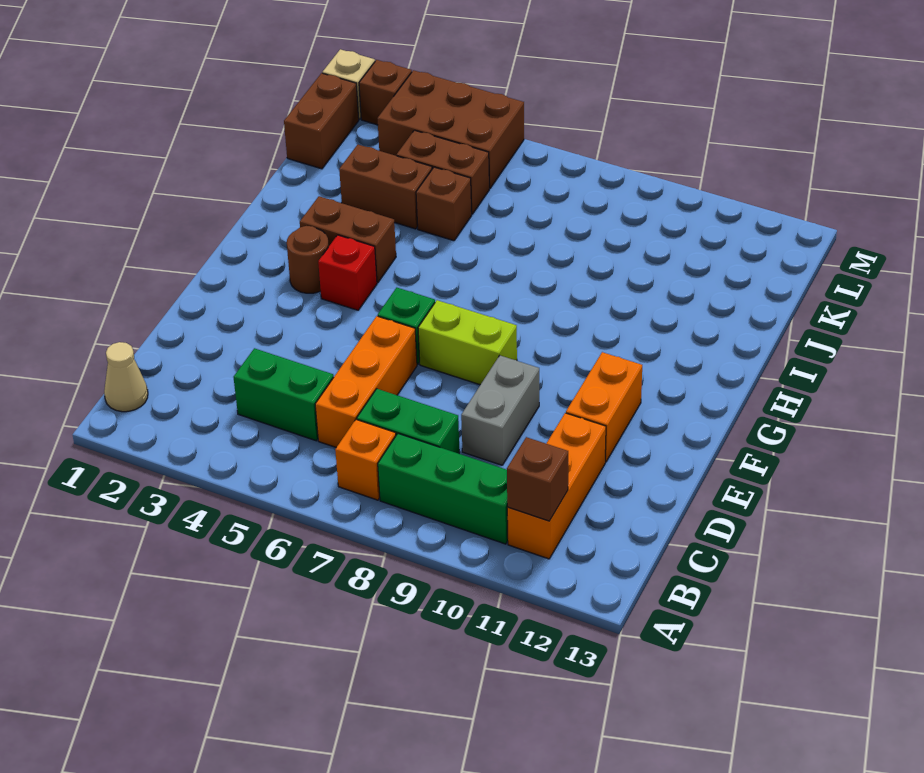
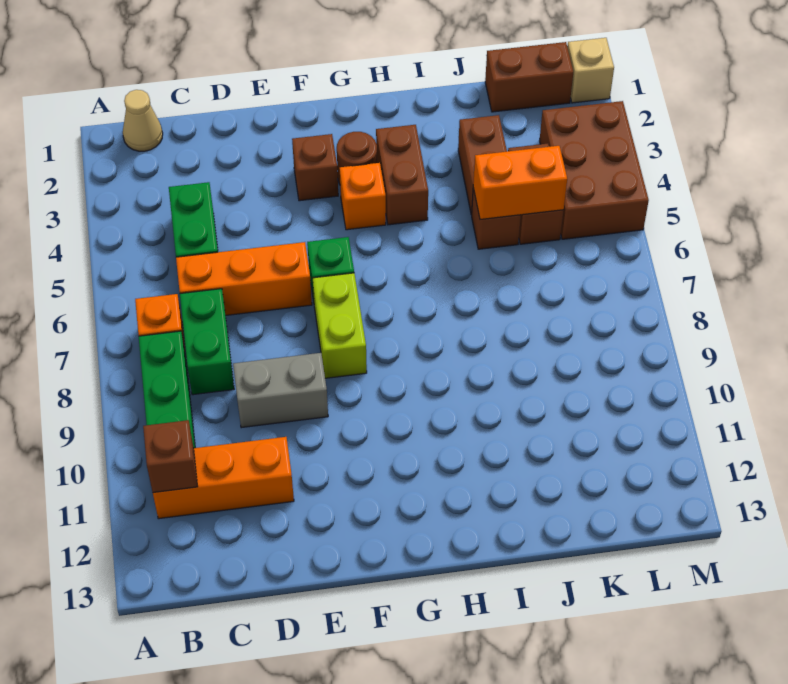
orange 1x2 brick [566,352,642,462] -> orange 1x2 brick moved to [473,146,567,220]
red 1x1 brick [318,235,377,310] -> orange 1x1 brick [340,163,386,230]
brown 1x1 brick [359,60,412,125] -> brown 1x1 brick moved to [292,134,338,201]

